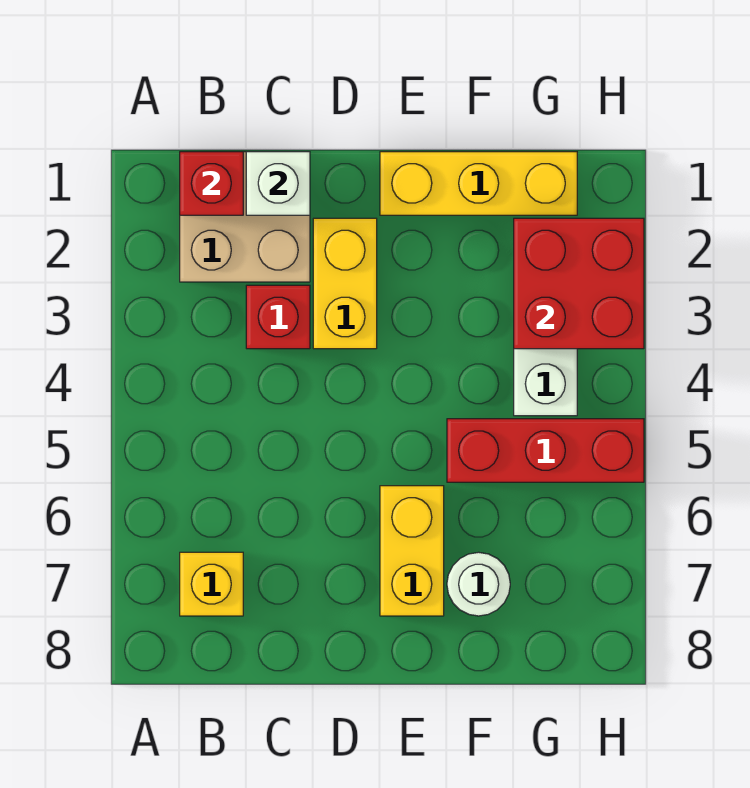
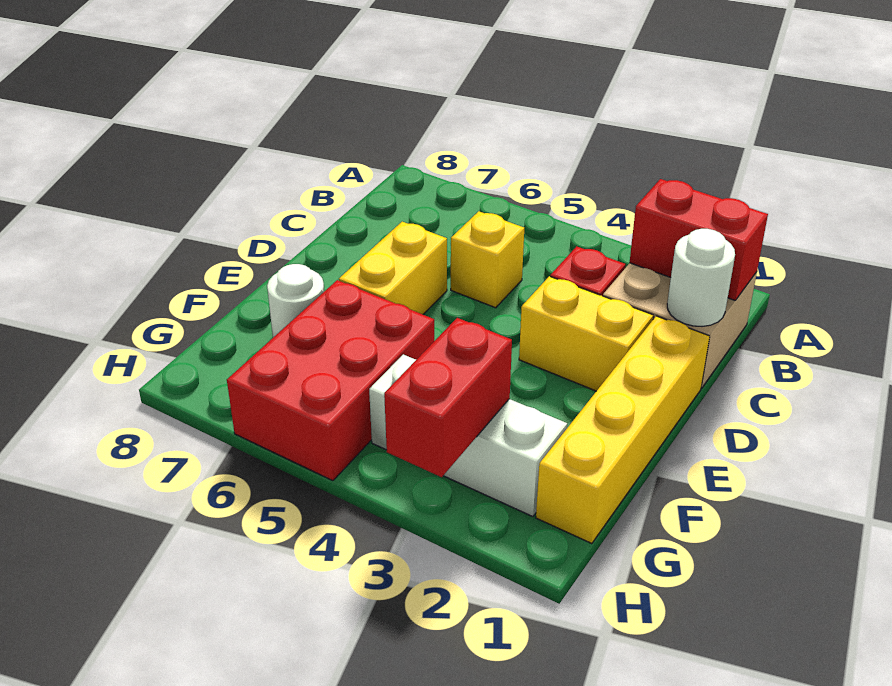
red 1x1 brick [180,152,243,215] -> red 1x2 brick [630,179,768,300]
yellow 1x1 brick [180,552,243,616] -> yellow 1x1 brick moved to [451,211,524,308]
white 1x1 brick [246,152,310,215] -> white 1x1 round brick [667,229,735,326]
yellow 1x3 brick [380,152,577,215] -> yellow 1x4 brick [536,316,710,544]
yellow 1x2 brick [380,486,444,616] -> yellow 1x2 brick turned to [339,222,447,314]
red 1x3 brick [447,419,644,482] -> red 2x3 brick [227,280,434,481]
red 2x2 brick [514,218,644,349] -> red 1x2 brick [384,318,512,477]

